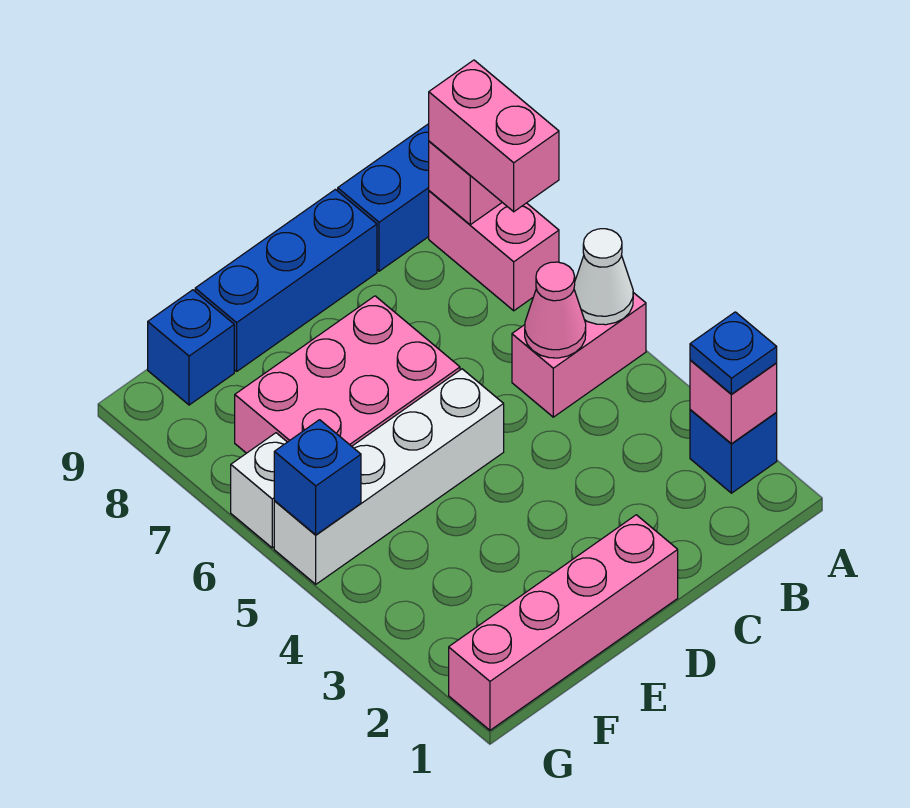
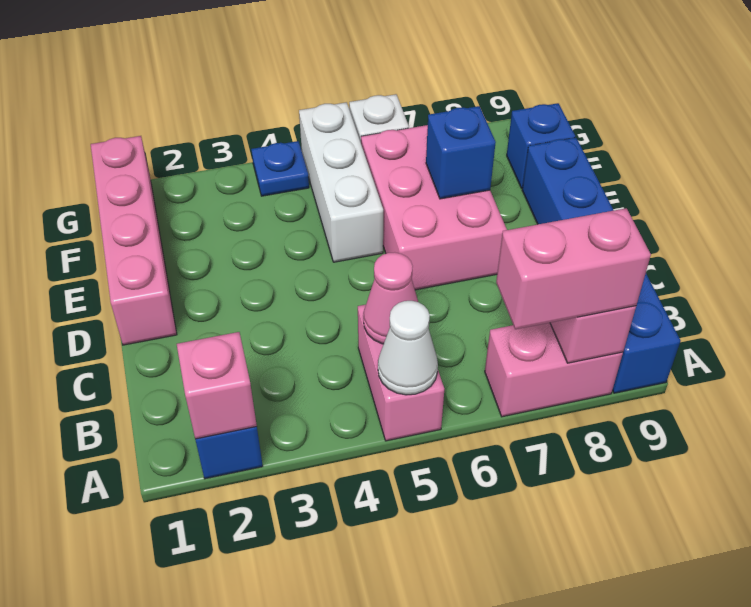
blue 1x1 plate [690,312,777,394] -> blue 1x1 plate moved to [251,141,309,196]
white 1x4 brick [274,369,504,584] -> white 1x3 brick [299,102,383,262]
blue 1x1 brick [274,420,361,535] -> blue 1x1 brick moved to [426,106,496,199]

